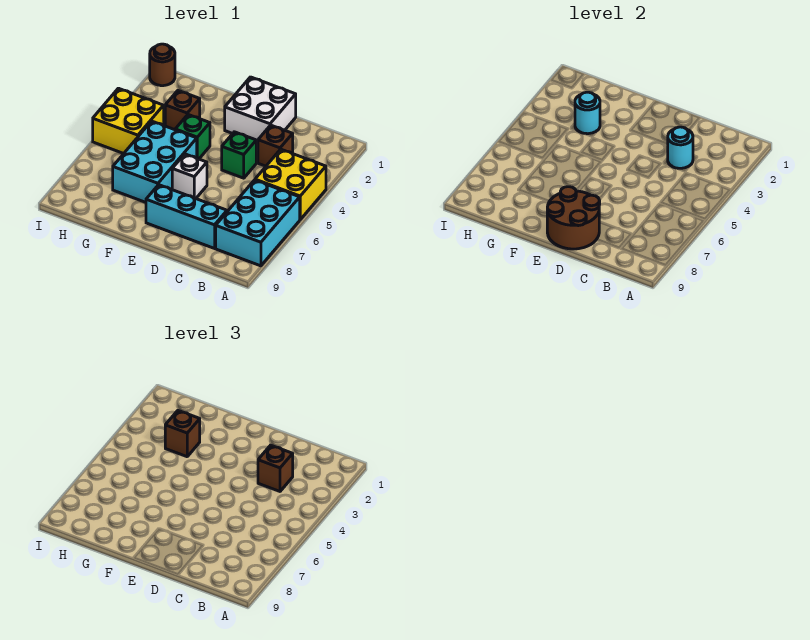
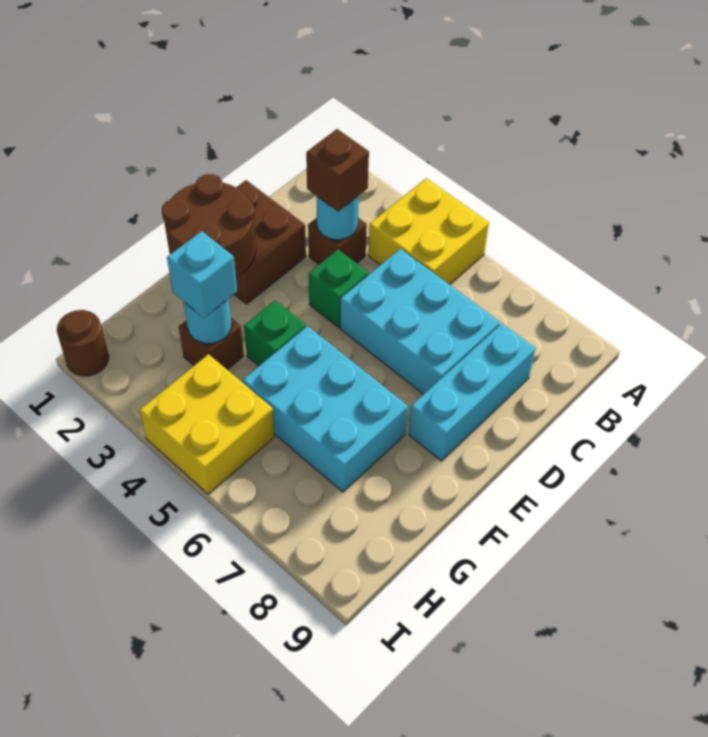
cyan 2x3 brick [216,180,300,266] -> cyan 2x3 brick moved to [341,249,500,394]
white 2x2 brick [225,77,296,143] -> brown 2x2 brick [234,180,306,304]
brown 2x2 round brick [547,187,600,249] -> brown 2x2 round brick moved to [162,174,256,277]
white 1x1 brick [172,154,207,198] -> none
brown 1x1 brick [165,411,200,457] -> cyan 1x1 brick [167,231,237,318]

